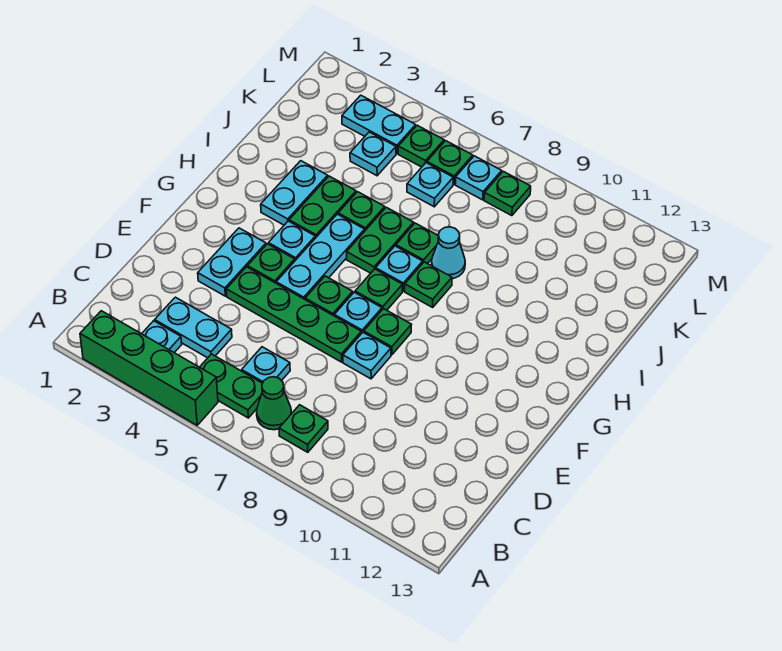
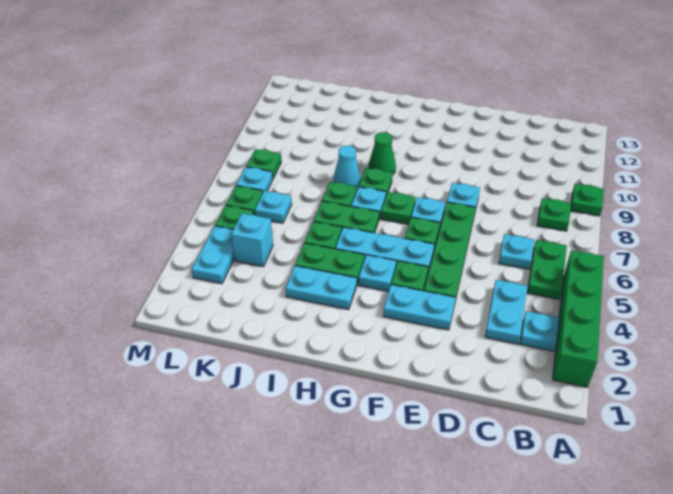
green 1x1 cone [257,377,292,430] -> green 1x1 cone moved to [368,132,396,175]
green 1x1 plate [364,309,412,355] -> green 1x1 plate moved to [571,184,604,216]
cyan 1x1 plate [350,132,396,176] -> cyan 1x1 brick [231,213,273,267]

